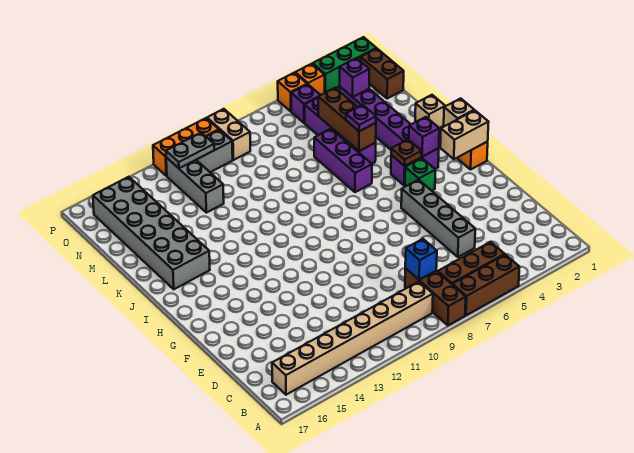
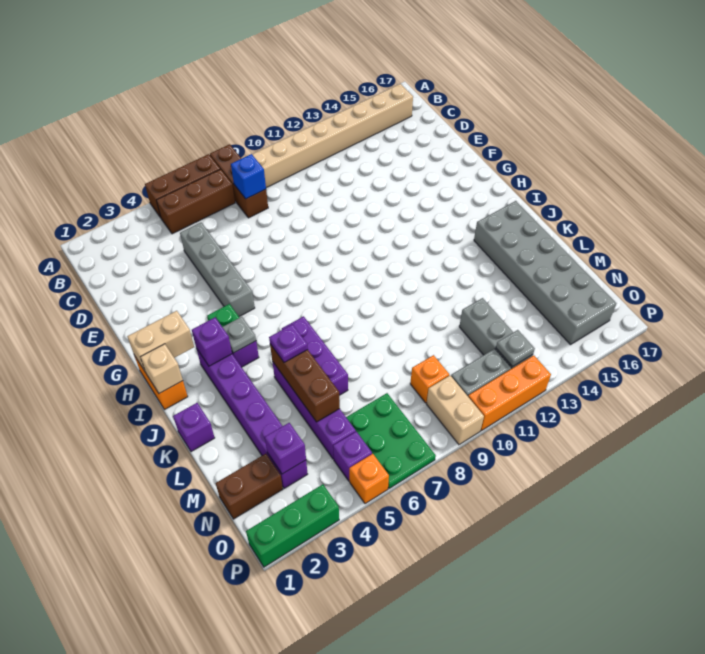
brown 1x1 plate [391,140,421,166] -> grey 1x1 plate [223,317,256,353]
tan 1x1 brick [415,95,445,128] -> purple 1x1 brick [173,403,215,452]
brown 1x2 brick [361,48,404,99] -> brown 1x2 brick turned to [216,454,283,519]
none -> green 2x3 plate [346,393,436,489]
grey 1x2 plate [166,133,214,168] -> grey 1x1 plate [496,330,535,366]
orange 1x1 brick [295,64,325,95] -> orange 1x1 brick moved to [410,355,449,403]

